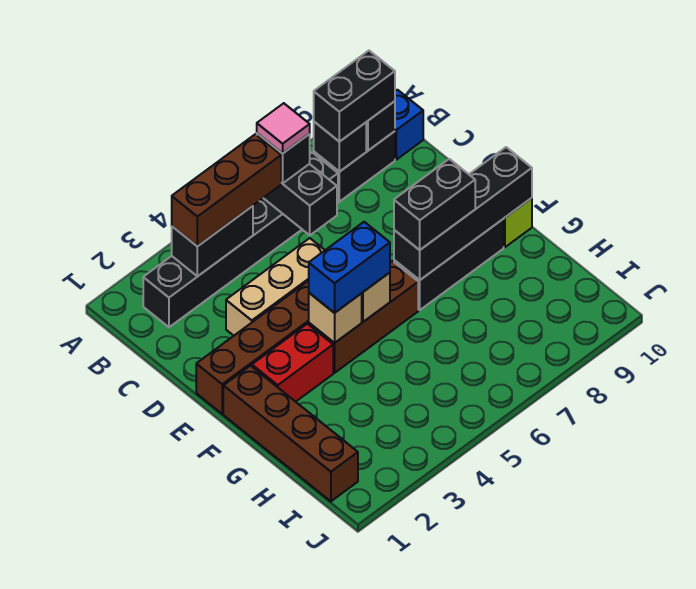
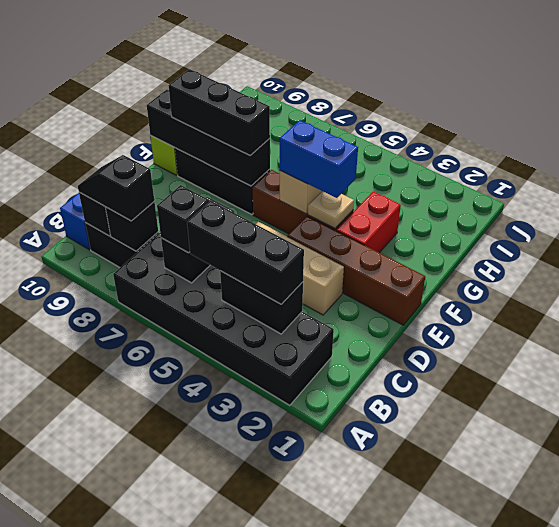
black 1x6 brick [143,153,338,327] -> black 2x6 brick [113,233,334,405]
brown 1x3 brick [172,134,281,246] -> black 1x3 brick [187,201,304,304]
pink 1x1 tile [257,103,310,153] -> none
black 1x2 brick [314,51,395,142] -> black 1x2 slope [78,155,154,221]
brown 1x4 brick [223,366,358,501] -> none
red 1x2 brick [252,324,333,402] -> red 1x2 brick turned to [336,191,401,253]
tan 1x1 brick [309,293,362,343] -> tan 1x1 plate [308,191,354,228]
black 1x2 brick [394,159,475,250] -> black 1x3 brick [169,69,270,155]

